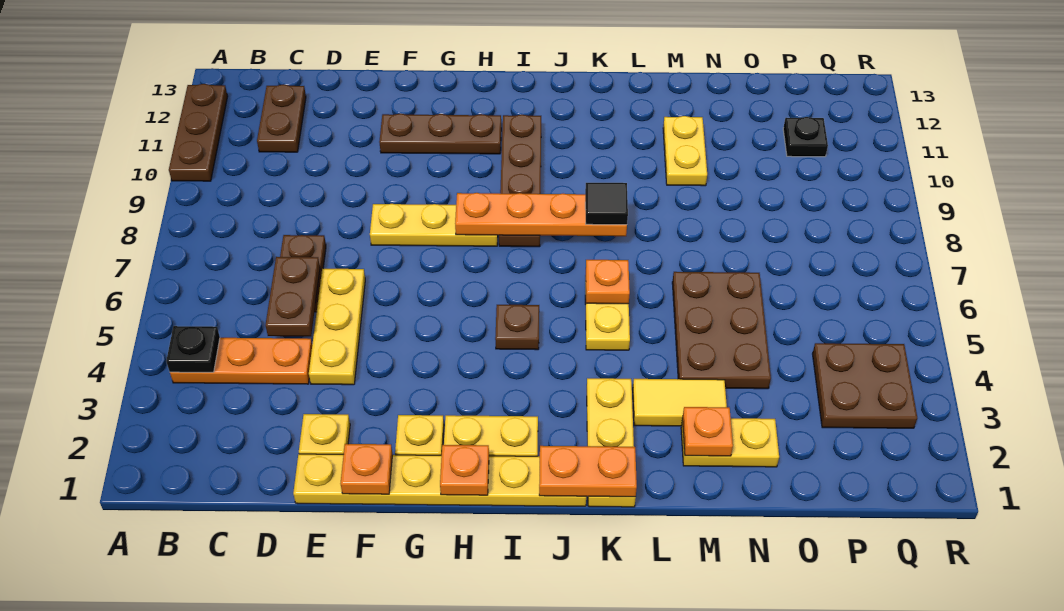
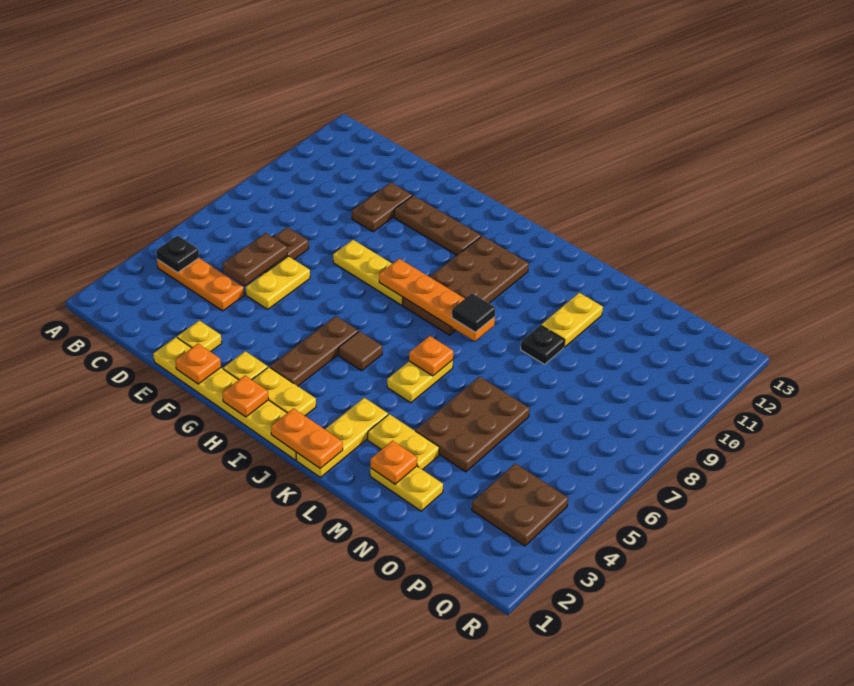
brown 1x3 plate [169,84,228,181] -> brown 1x3 plate moved to [270,316,358,386]
brown 1x2 plate [257,84,306,152] -> brown 1x2 plate moved to [352,182,412,232]
yellow 1x3 plate [309,269,365,385] -> yellow 1x2 plate [246,256,310,309]
brown 1x1 plate [495,305,539,350] -> brown 1x1 tile [339,331,382,371]
brown 1x4 plate [499,115,541,247] -> brown 2x4 plate [403,236,529,335]
yellow 1x2 tile [633,379,727,426] -> yellow 1x2 plate [368,414,439,470]
black 1x1 plate [783,117,828,157] -> black 1x1 plate moved to [521,325,564,364]

